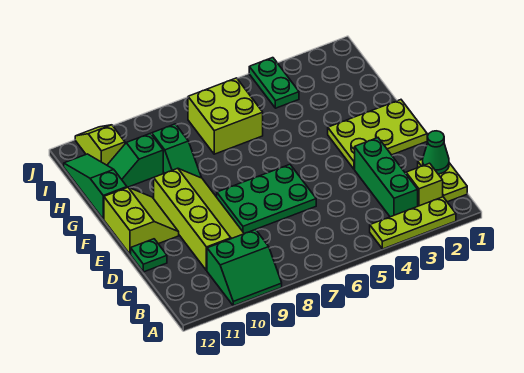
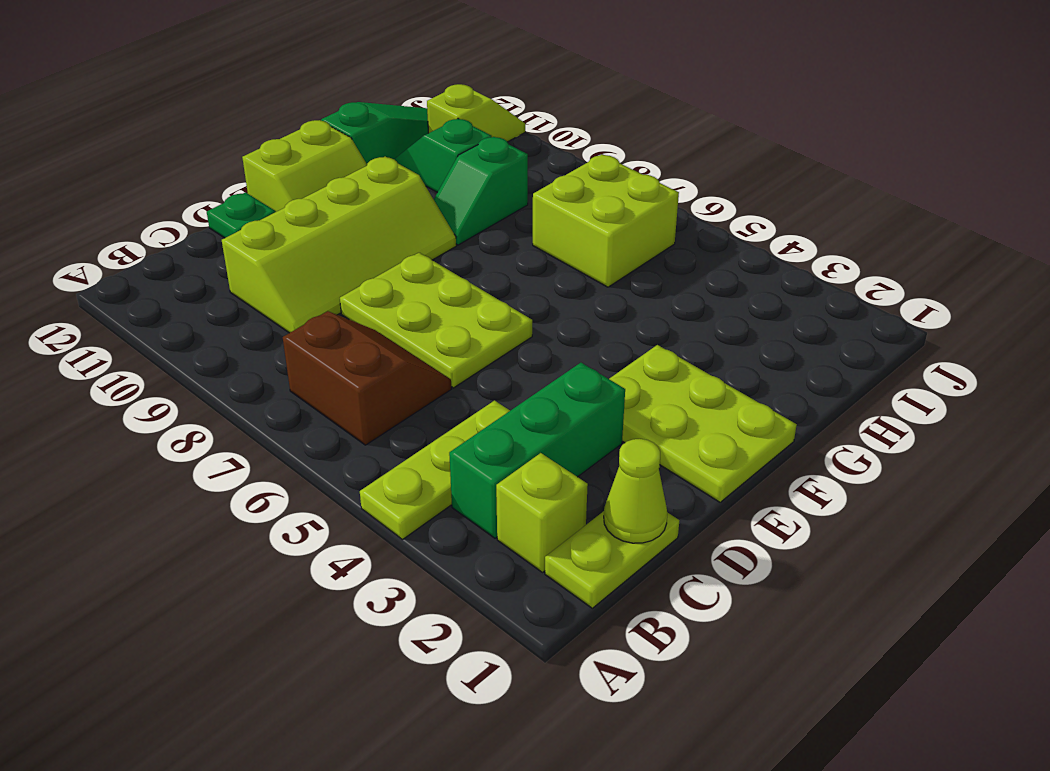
lime 1x3 plate [370,197,456,249] -> lime 1x3 plate turned to [360,400,510,540]
green 2x2 slope [207,230,282,306] -> none
none -> brown 2x2 slope [283,311,451,445]
green 1x1 cone [423,131,449,174] -> lime 1x1 cone [604,439,667,543]
green 2x3 plate [217,164,316,234] -> lime 2x3 plate [340,253,532,388]
green 1x2 plate [249,58,299,108] -> none

